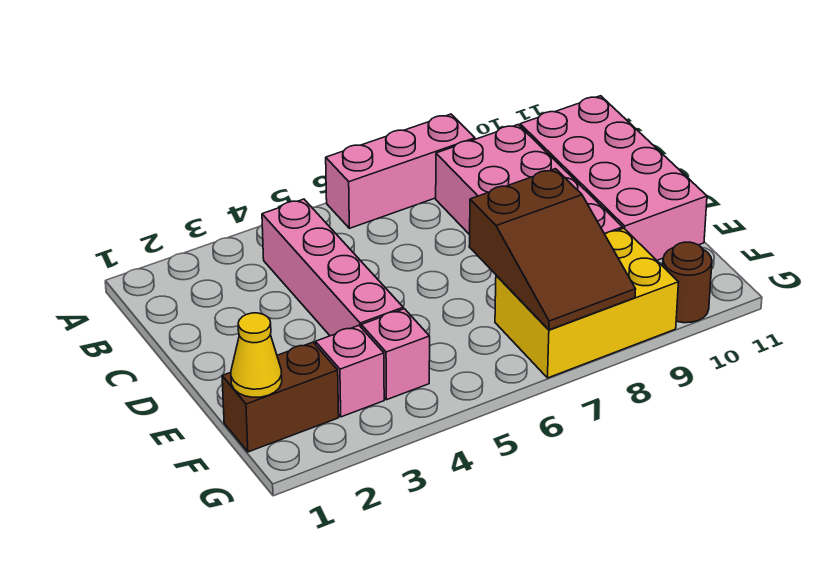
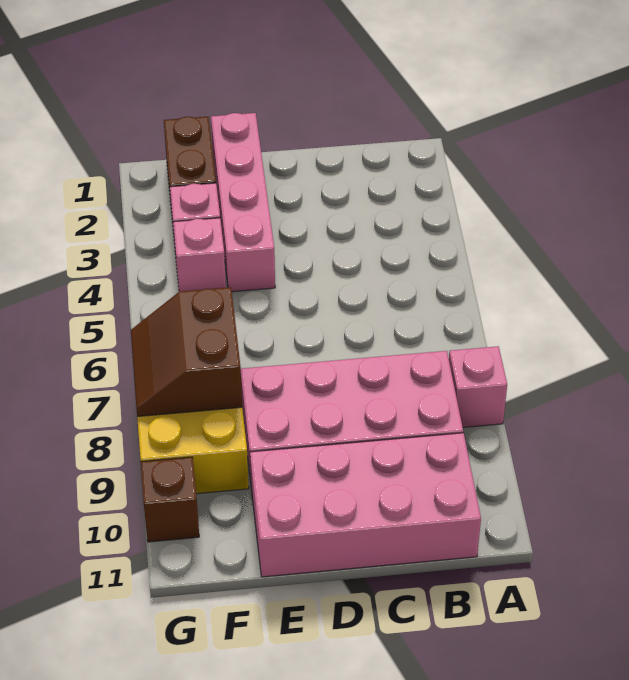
pink 1x3 brick [326,114,475,228] -> pink 1x1 brick [449,346,507,427]
pink 1x4 brick [262,199,403,336] -> pink 1x4 brick turned to [211,113,275,292]
brown 2x3 slope [469,169,636,330] -> brown 2x2 slope [131,287,242,417]
yellow 1x1 cone [231,313,282,397] -> none
brown 1x1 round brick [663,242,712,323] -> brown 1x1 brick [141,457,199,542]

